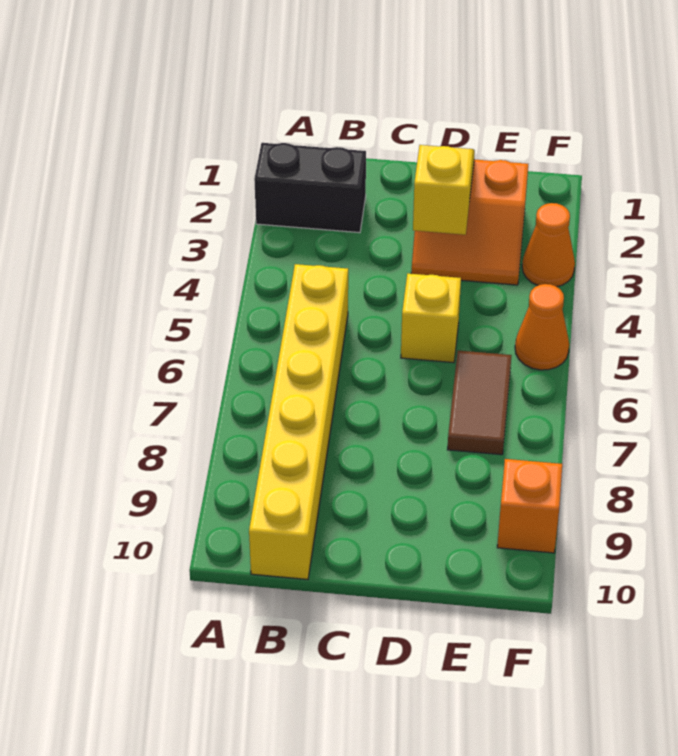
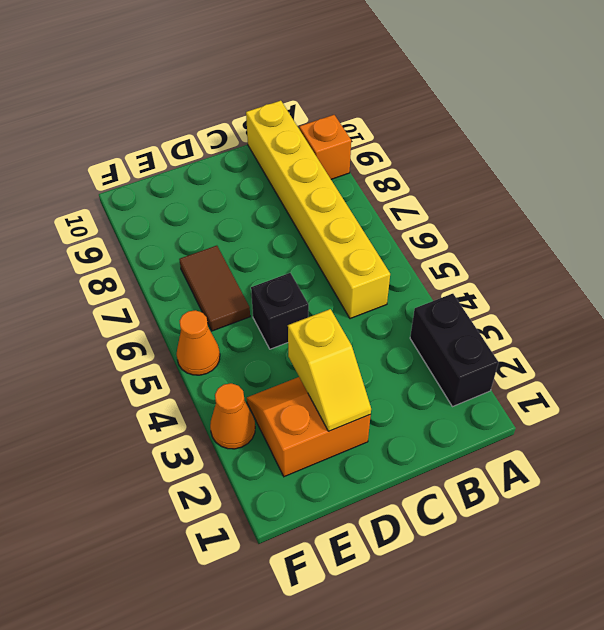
black 1x2 brick [254,143,366,233] -> black 1x2 brick turned to [410,294,499,406]
yellow 1x1 brick [401,273,461,363] -> black 1x1 brick [251,273,309,349]
orange 1x1 brick [497,459,562,553] -> orange 1x1 brick moved to [299,115,351,179]

